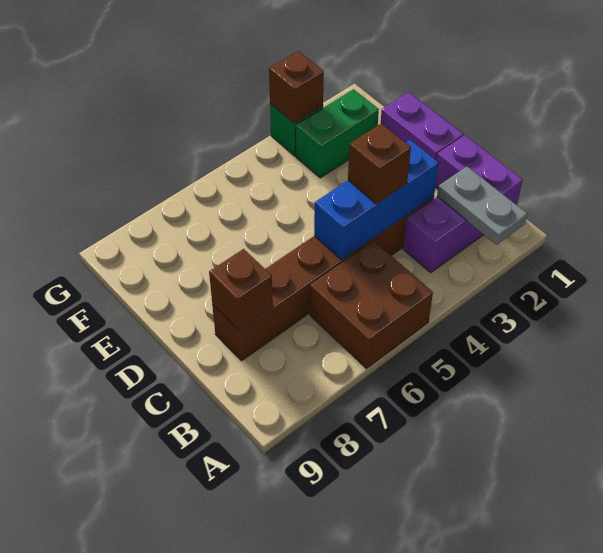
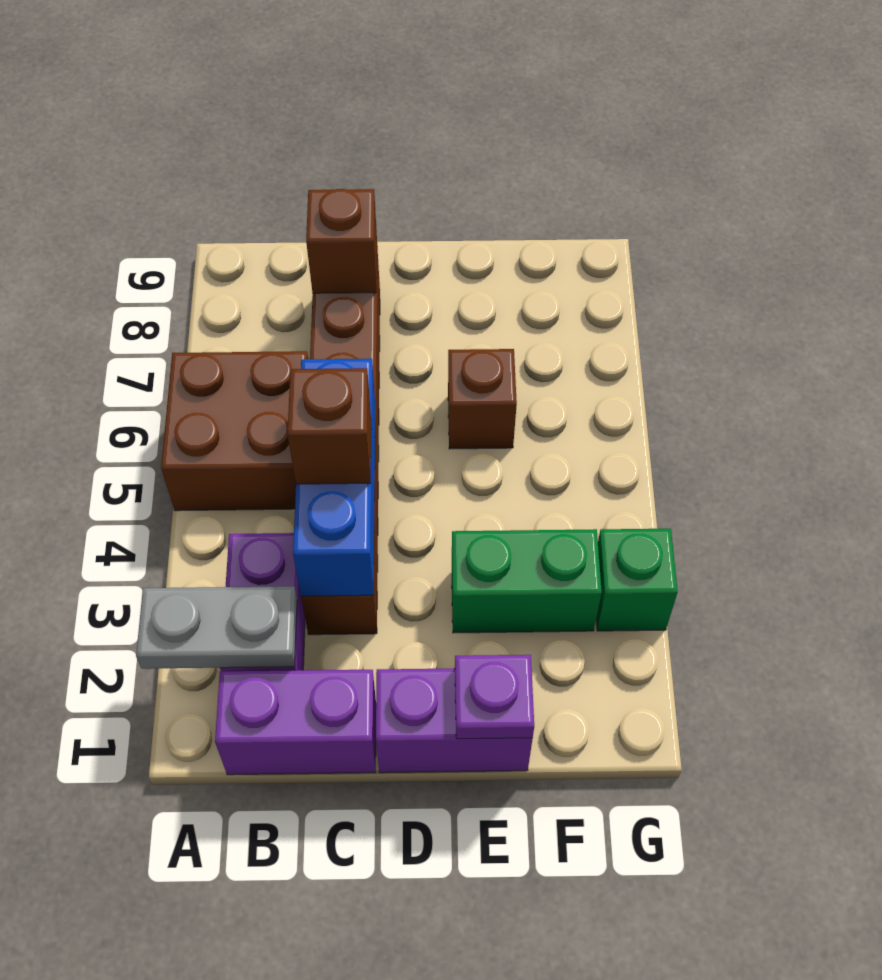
none -> purple 1x1 plate [455,655,534,739]
green 1x2 brick [296,89,379,178] -> green 1x2 brick turned to [452,529,602,633]
brown 1x1 brick [269,51,324,123] -> brown 1x1 brick moved to [448,349,517,449]

